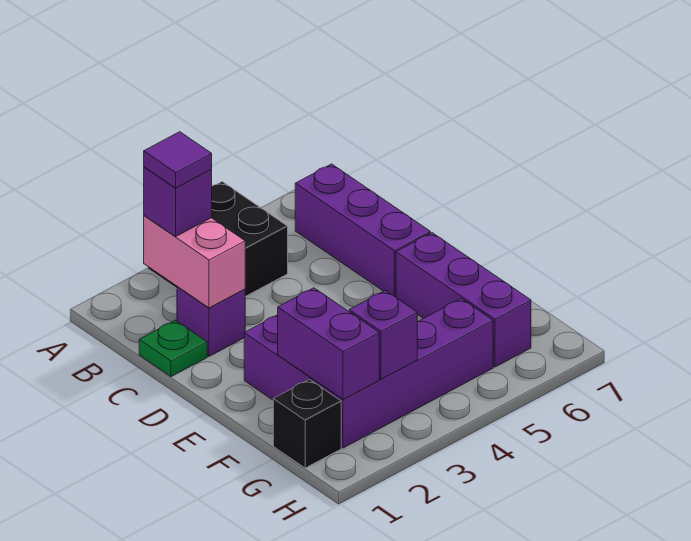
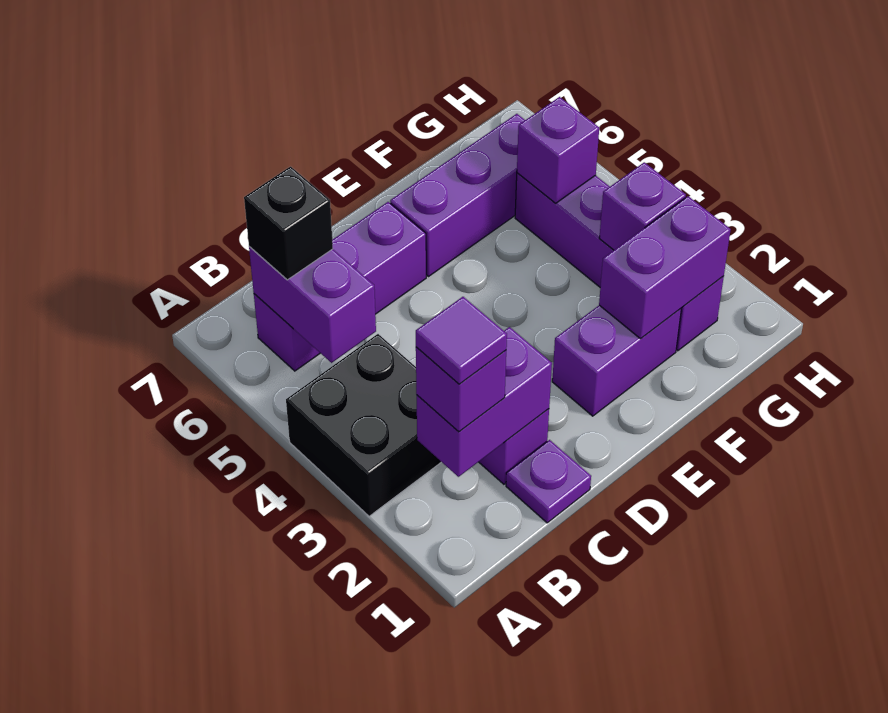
pink 1x2 brick [144,216,245,308] -> purple 1x2 brick [417,327,552,477]
none -> purple 1x2 brick [249,247,376,363]
green 1x1 plate [139,320,207,377] -> purple 1x1 plate [506,440,591,523]
black 1x1 brick [273,379,341,468] -> black 1x1 brick moved to [244,167,333,280]
none -> purple 1x1 brick [517,97,599,203]

